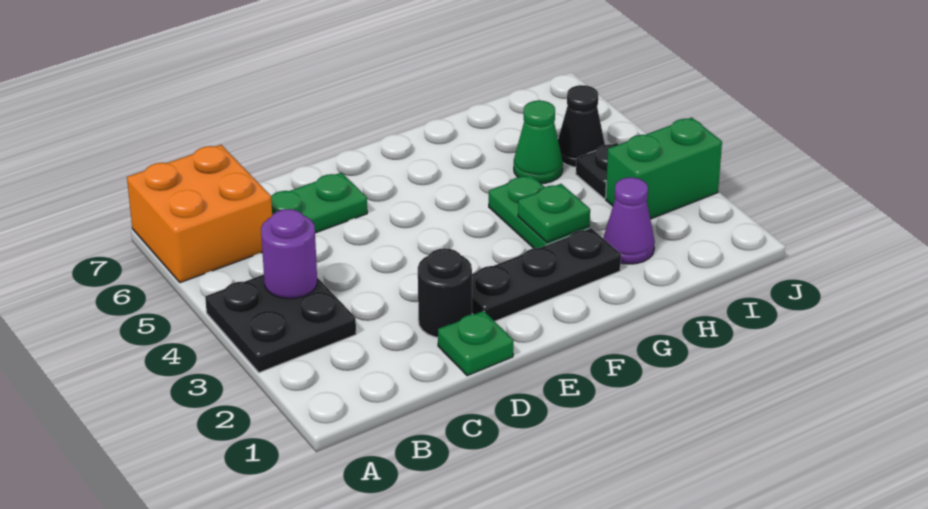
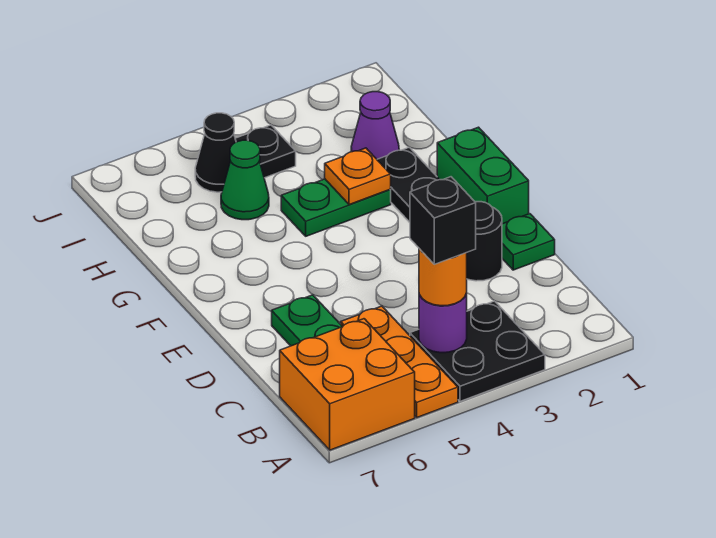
none -> orange 1x3 plate [341,306,458,417]
none -> orange 1x1 round brick [419,249,467,306]
none -> black 1x1 brick [410,177,476,264]
green 1x1 plate [518,184,590,242] -> orange 1x1 plate [325,148,391,205]
green 1x2 brick [606,117,722,219] -> green 1x2 brick moved to [437,127,529,224]

